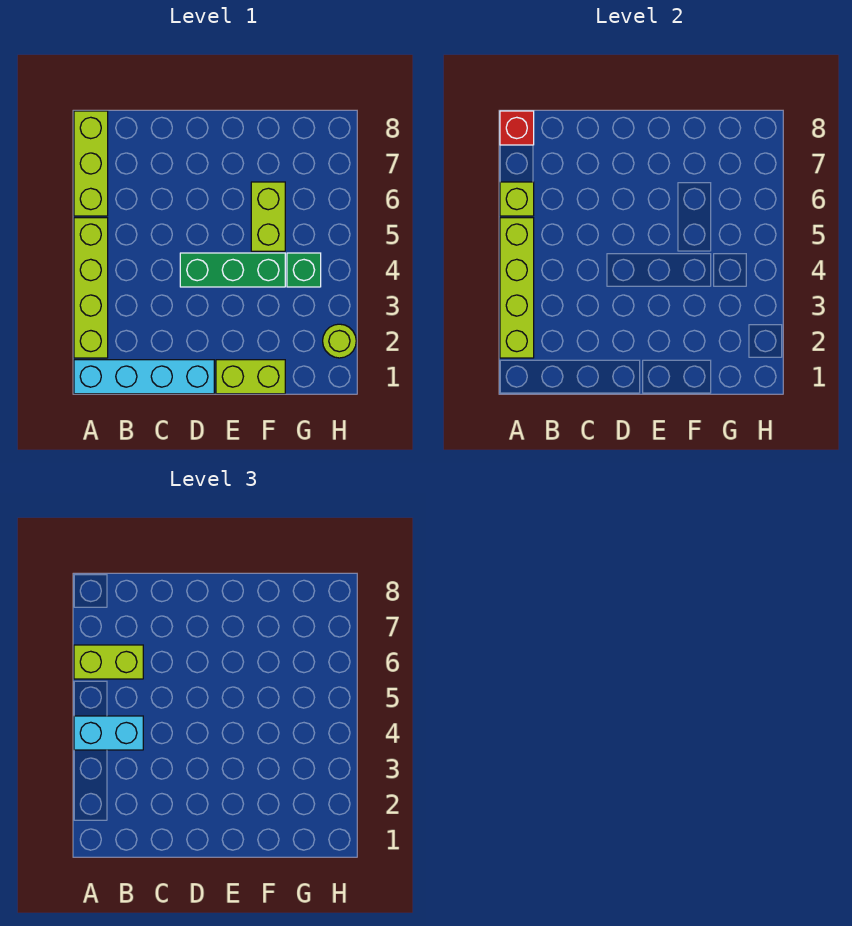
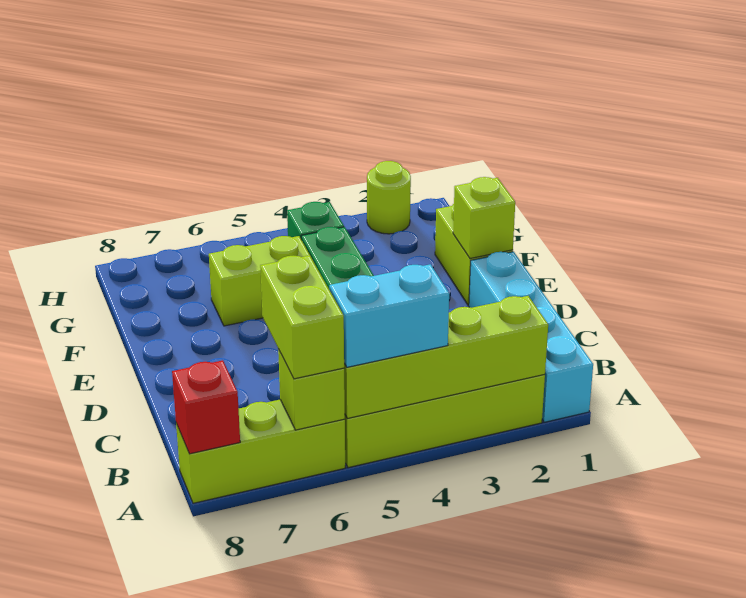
cyan 1x2 brick [74,716,143,750] -> cyan 1x2 brick turned to [329,264,449,367]
none -> lime 1x1 brick [453,177,515,259]

